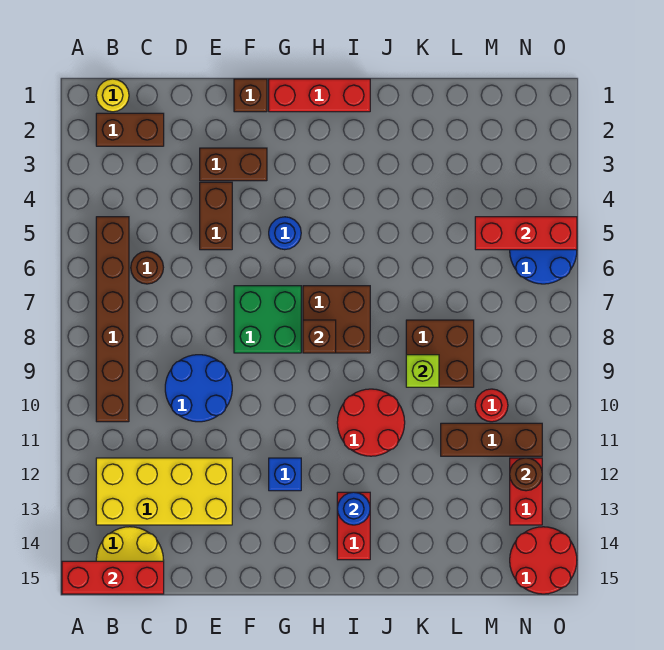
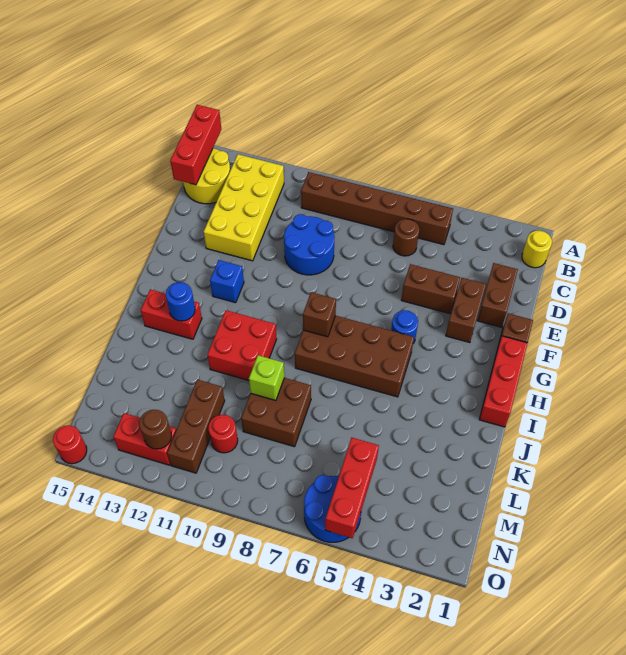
brown 1x2 brick [96,113,164,146] -> brown 1x2 brick moved to [477,263,518,327]
green 2x2 brick [234,286,301,353] -> none
brown 2x2 brick [303,286,370,353] -> brown 2x4 brick [295,316,414,397]
red 2x2 round brick [337,389,405,456] -> red 2x2 brick [207,310,276,380]
red 2x2 round brick [510,527,577,594] -> red 1x1 round brick [53,425,87,464]

